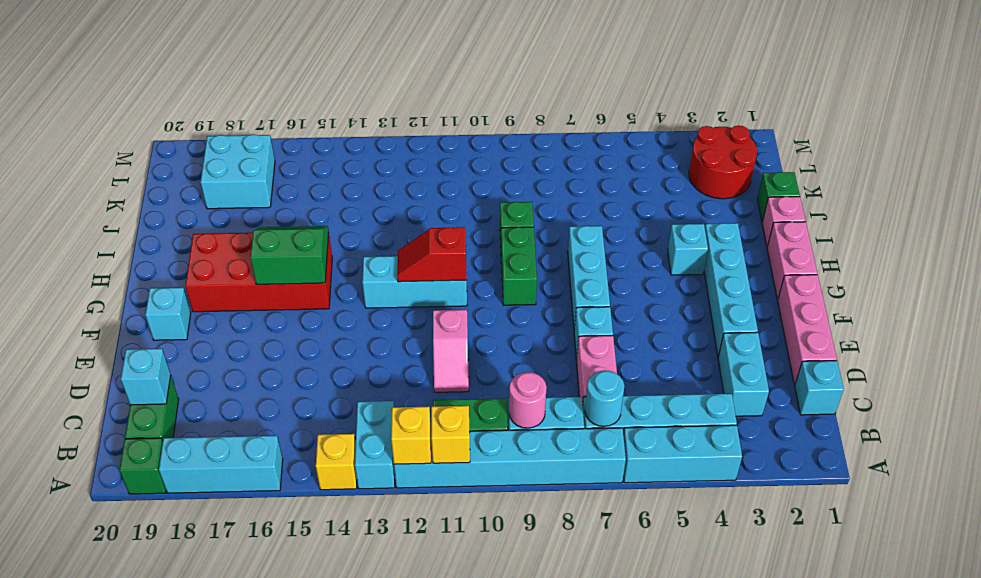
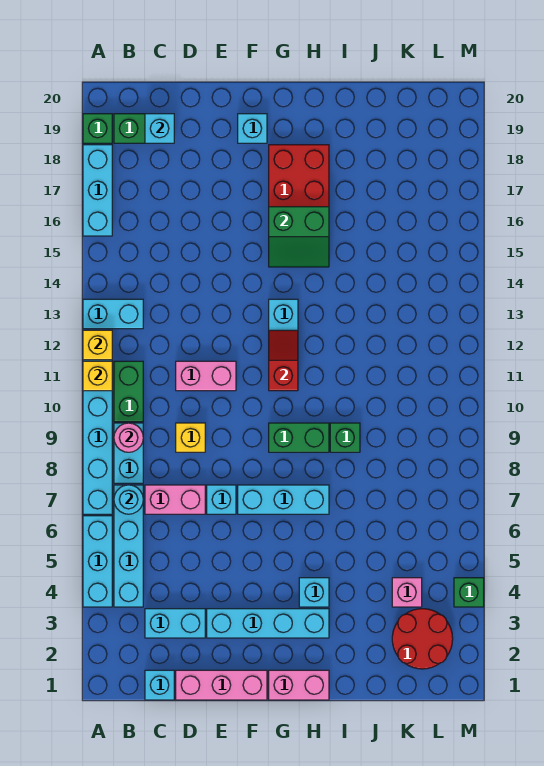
yellow 1x1 brick [316,434,357,490] -> yellow 1x1 brick moved to [176,423,205,452]
pink 1x2 slope [433,310,469,392] -> pink 1x2 brick [176,361,236,391]
green 2x2 slope [250,226,329,284] -> green 2x2 slope turned to [269,207,329,267]
pink 1x1 brick [762,197,805,247] -> pink 1x1 brick moved to [392,578,422,607]
green 1x1 brick [757,172,800,222] -> green 1x1 brick moved to [454,578,484,607]
cyan 2x2 brick [201,134,275,209] -> none

